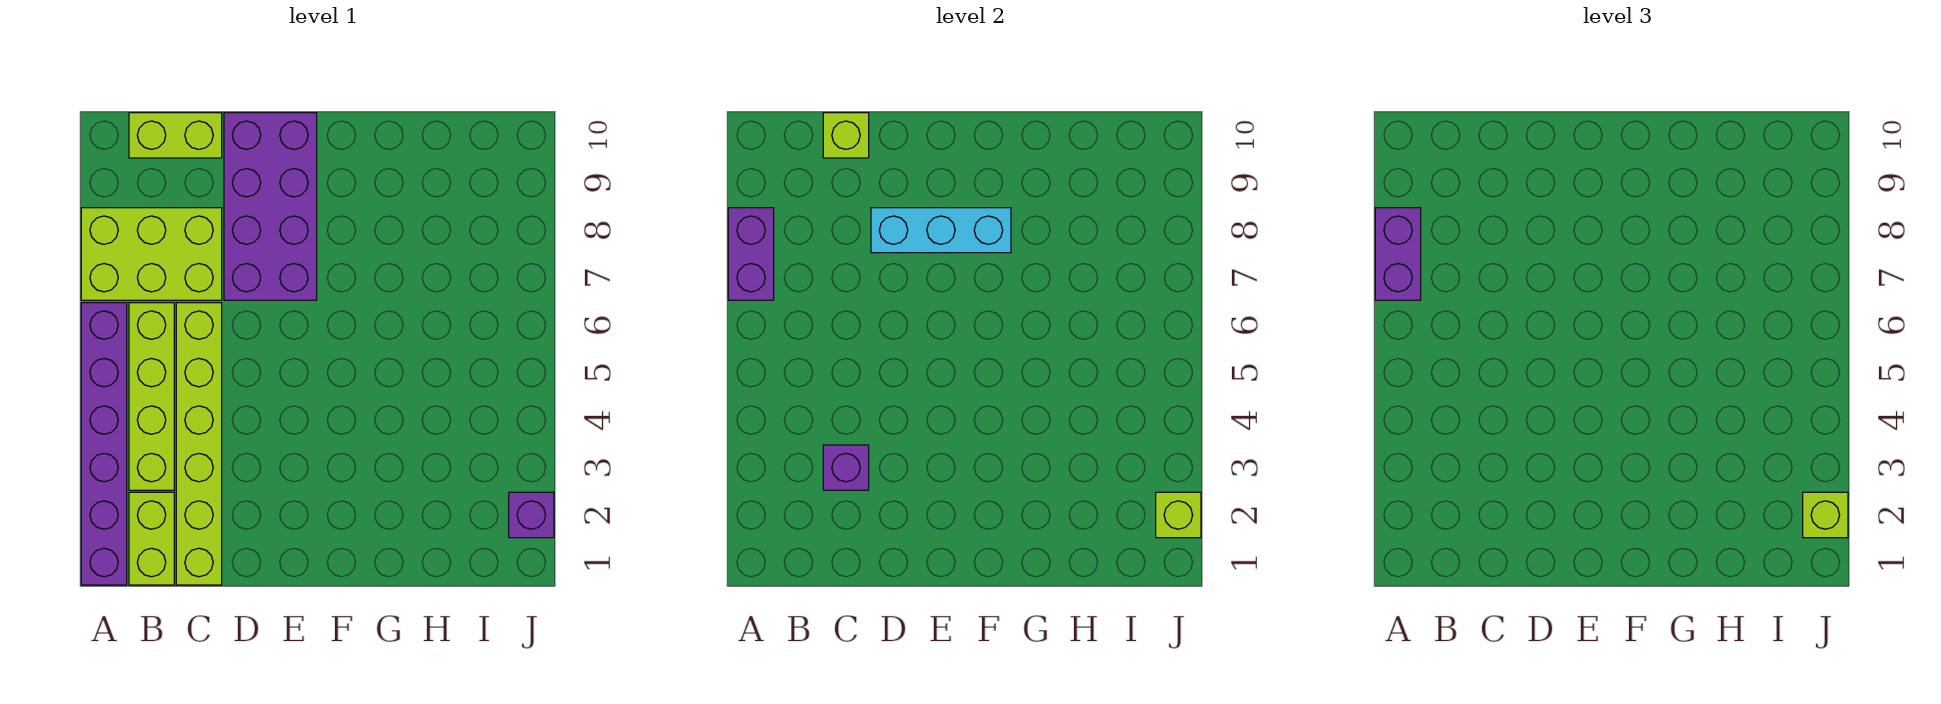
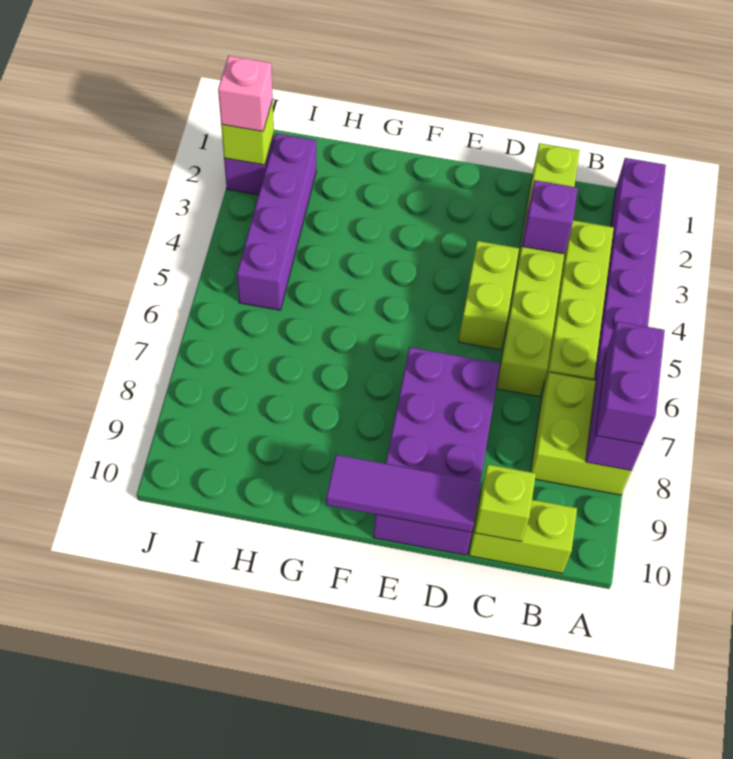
lime 2x3 brick [81,208,222,300] -> lime 2x2 brick [531,372,631,495]
lime 1x2 brick [129,492,174,585] -> lime 1x2 brick moved to [459,241,519,350]
cyan 1x3 brick [871,208,1011,253] -> none
none -> purple 1x3 tile [326,455,481,532]
none -> purple 1x4 brick [237,133,316,310]
lime 1x1 brick [1803,492,1848,538] -> pink 1x1 brick [218,56,273,131]

